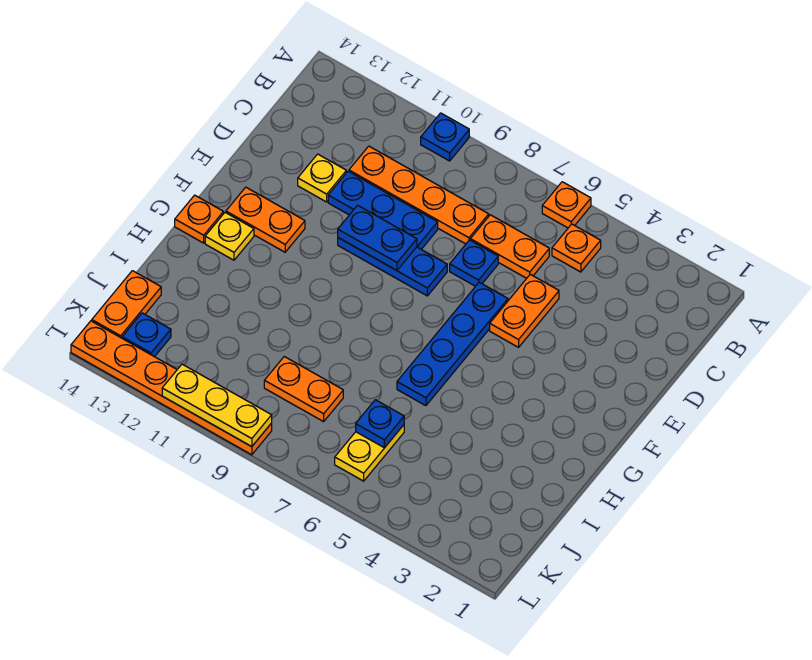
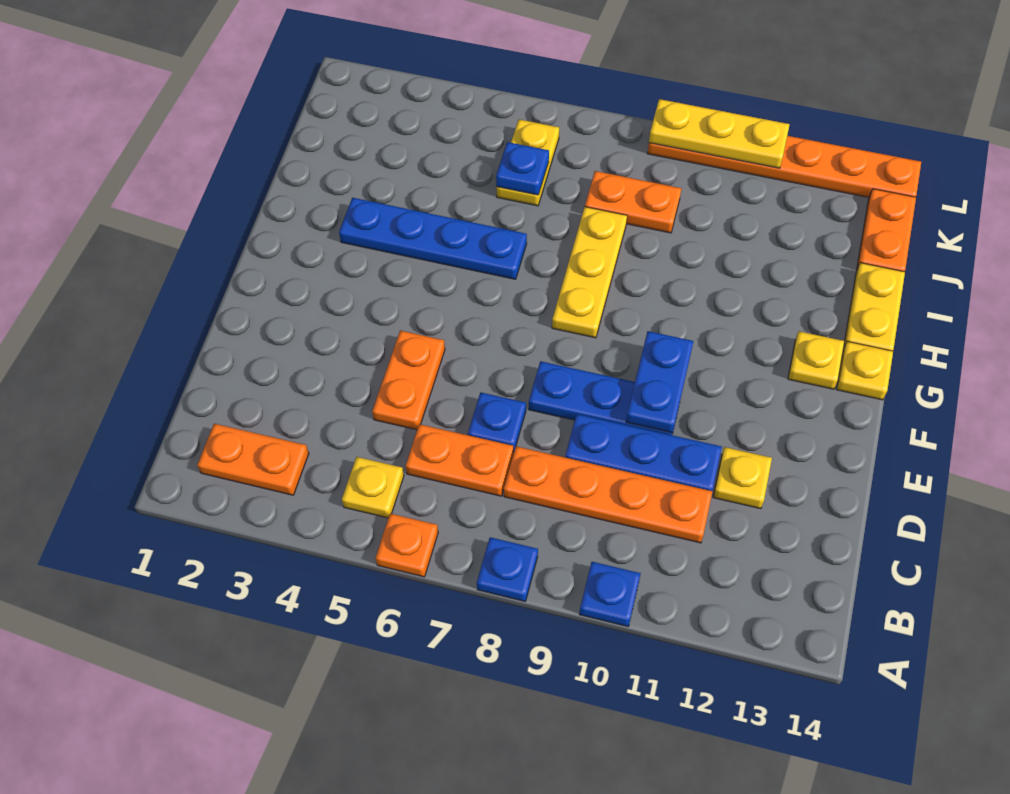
orange 1x1 plate [552,224,601,272] -> yellow 1x1 plate [342,457,404,518]
blue 1x4 plate [397,282,508,406] -> blue 1x4 plate turned to [339,198,527,279]
blue 1x2 plate [338,205,417,270] -> blue 1x2 plate turned to [626,331,693,433]
orange 1x2 plate [226,187,305,252] -> orange 1x2 plate moved to [197,424,309,495]
none -> yellow 1x3 plate [552,207,627,338]
orange 1x1 plate [175,195,223,243] -> yellow 1x1 plate [836,342,893,400]
none -> yellow 1x2 plate [843,263,905,351]
blue 1x1 plate [122,313,171,357] -> blue 1x1 plate moved to [477,537,538,601]

